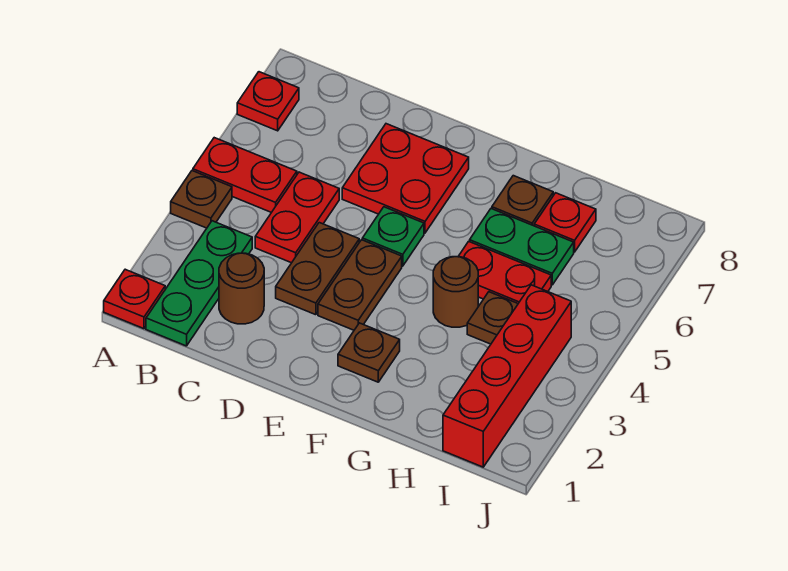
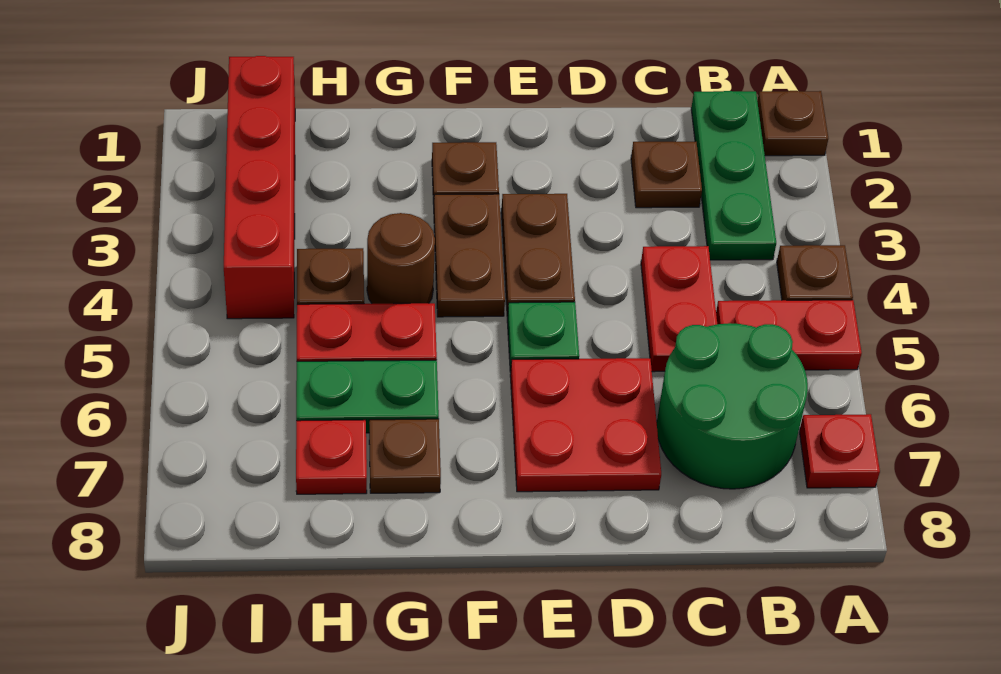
red 1x1 plate [104,269,165,329] -> brown 1x1 plate [757,91,828,156]
none -> green 2x2 round brick [657,323,808,489]
brown 1x1 round brick [219,253,264,324] -> brown 1x1 plate [631,142,702,208]
brown 1x2 plate [276,223,359,315] -> brown 1x2 plate moved to [434,194,505,317]

